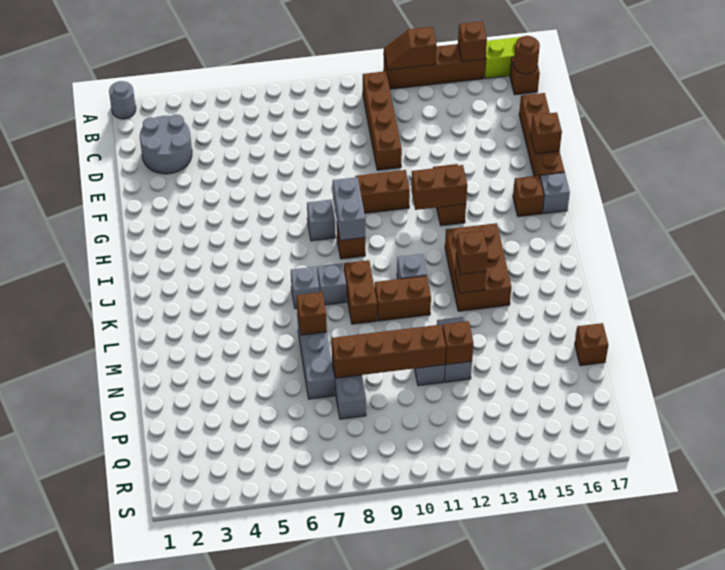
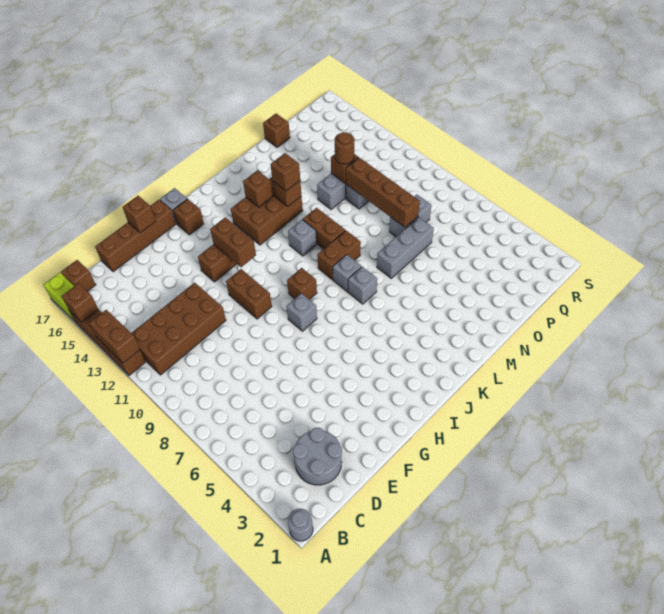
brown 1x2 slope [384,27,437,70] -> brown 1x2 brick [89,310,140,363]
brown 1x4 brick [363,71,402,170] -> brown 2x4 brick [131,283,226,375]
brown 1x1 round brick [514,36,540,74] -> brown 1x1 round brick moved to [335,132,354,164]
grey 1x2 brick [333,177,365,240] -> none
brown 1x1 brick [297,292,327,335] -> brown 1x1 brick moved to [243,170,273,207]

